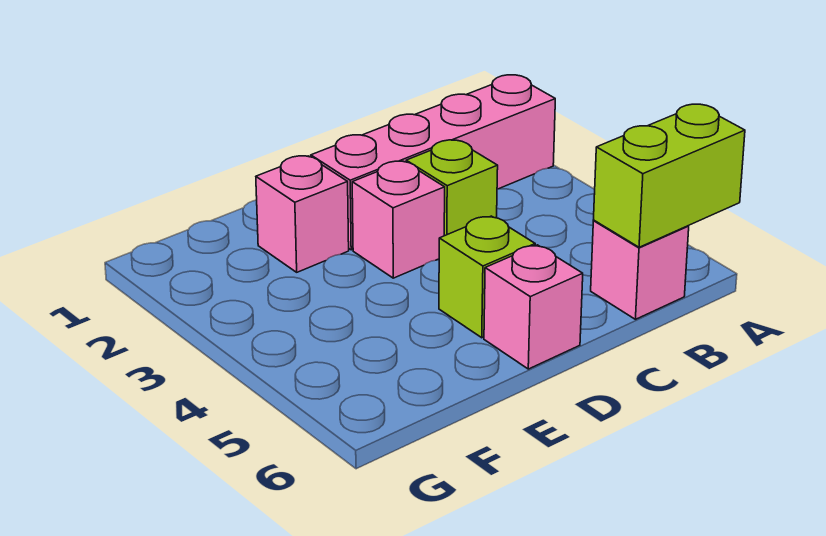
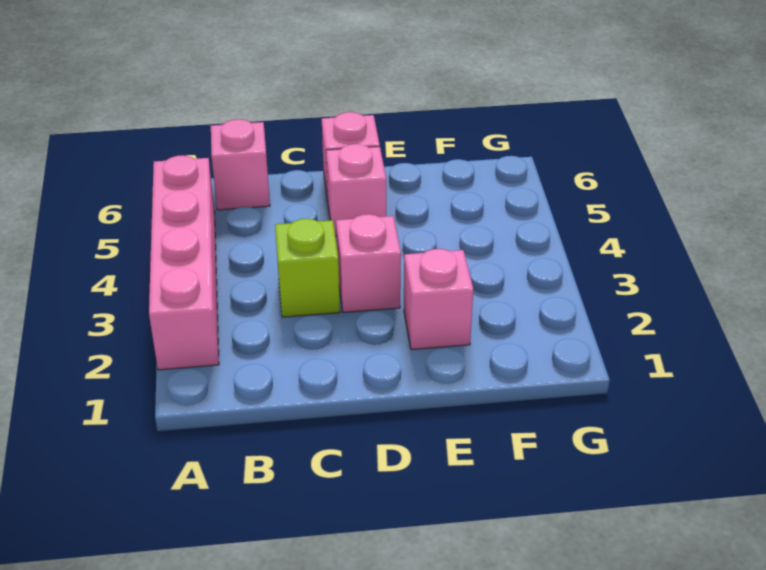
pink 1x4 brick [311,75,555,250] -> pink 1x4 brick turned to [149,155,219,370]
lime 1x2 brick [594,104,745,247] -> none
lime 1x1 brick [439,216,535,338] -> pink 1x1 brick [326,144,386,236]

